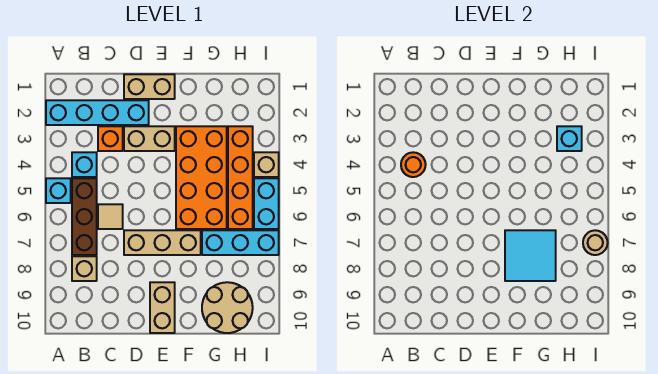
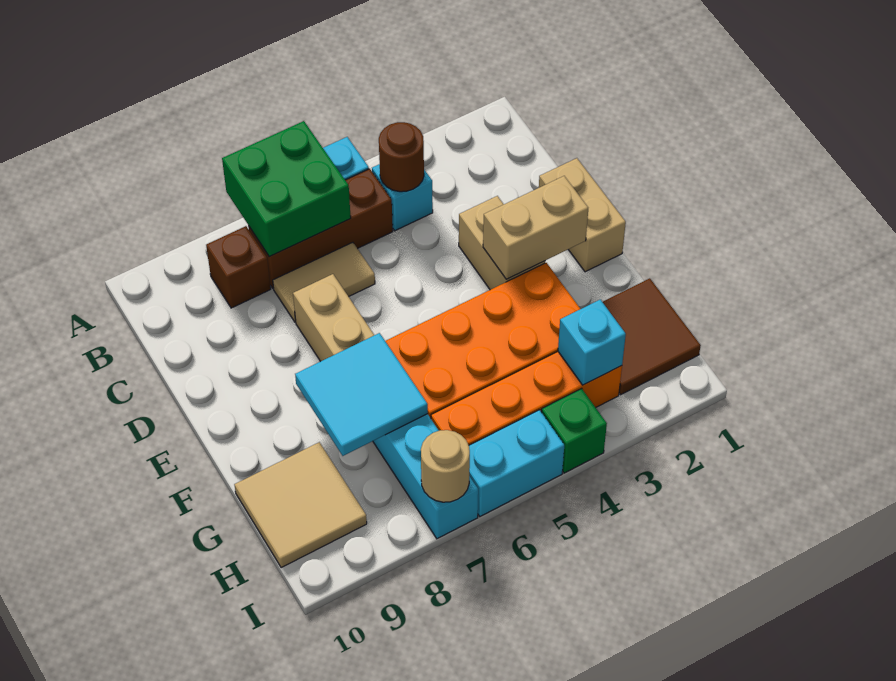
cyan 1x4 brick [46,100,149,125] -> none
none -> green 2x2 brick [222,121,351,257]
orange 1x1 round brick [401,152,426,177] -> brown 1x1 round brick [379,122,424,192]
tan 1x1 brick [72,256,97,281] -> brown 1x1 brick [206,226,271,308]
orange 1x1 brick [98,126,123,151] -> none
tan 1x1 tile [98,204,123,229] -> tan 1x2 tile [273,242,375,322]
tan 1x2 brick [150,282,175,333] -> tan 1x2 brick moved to [483,176,588,279]
none -> brown 2x2 tile [603,278,701,395]
tan 2x2 round brick [202,282,253,333] -> tan 2x2 tile [234,442,367,568]
tan 1x1 brick [254,152,279,177] -> green 1x1 brick [541,388,607,473]

